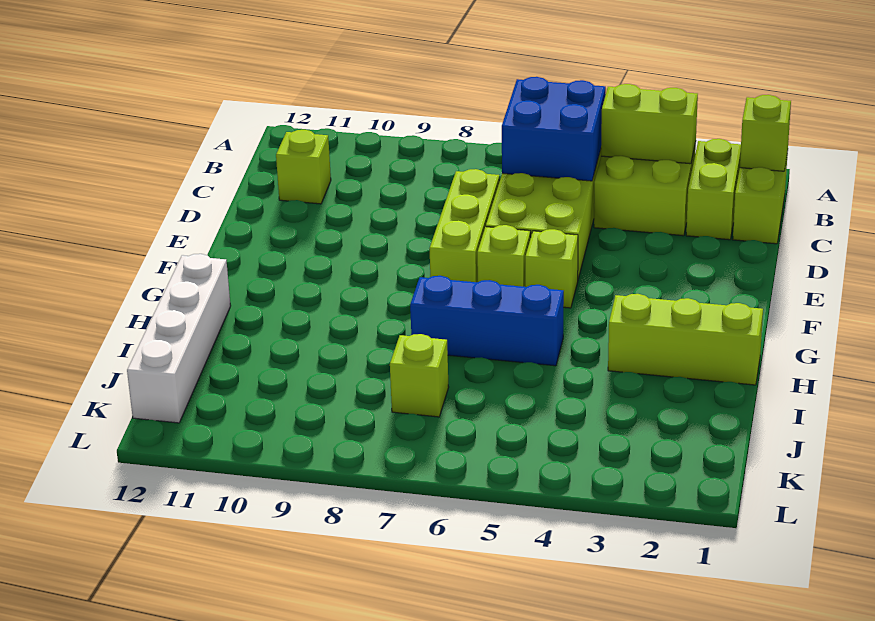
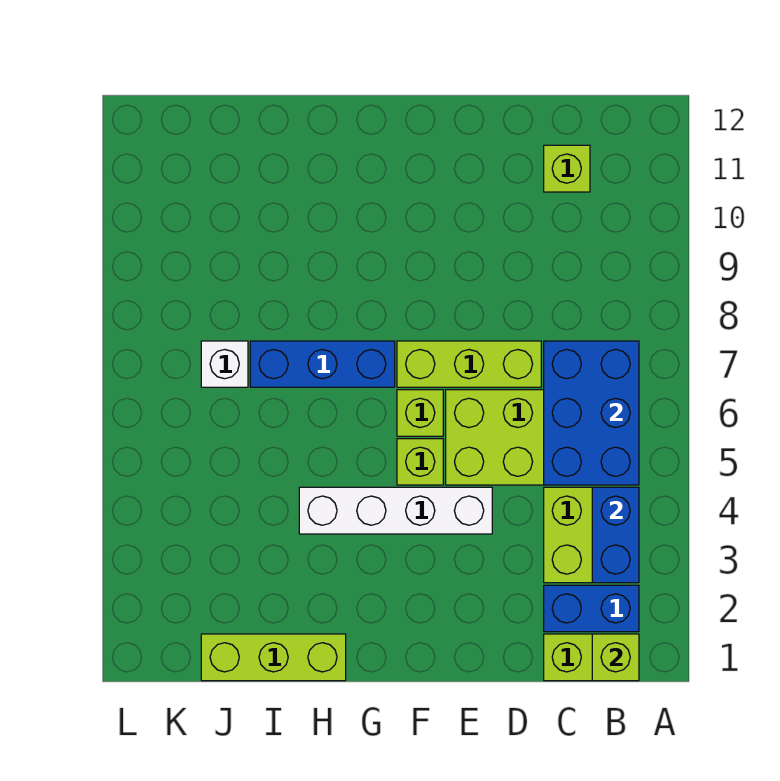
lime 1x2 brick [686,139,741,240] -> blue 1x2 brick [544,585,639,632]
lime 1x2 brick [601,84,698,164] -> blue 1x2 brick [592,487,639,583]
blue 2x2 brick [502,77,606,181] -> blue 2x3 brick [544,341,639,485]
lime 1x3 brick [608,294,763,385] -> lime 1x3 brick turned to [201,634,346,681]
blue 1x3 brick [410,276,564,366] -> blue 1x3 brick turned to [250,341,395,387]
white 1x4 brick [127,254,231,423] -> white 1x4 brick moved to [299,487,492,534]
lime 1x1 brick [390,334,449,417] -> white 1x1 brick [201,341,248,387]

